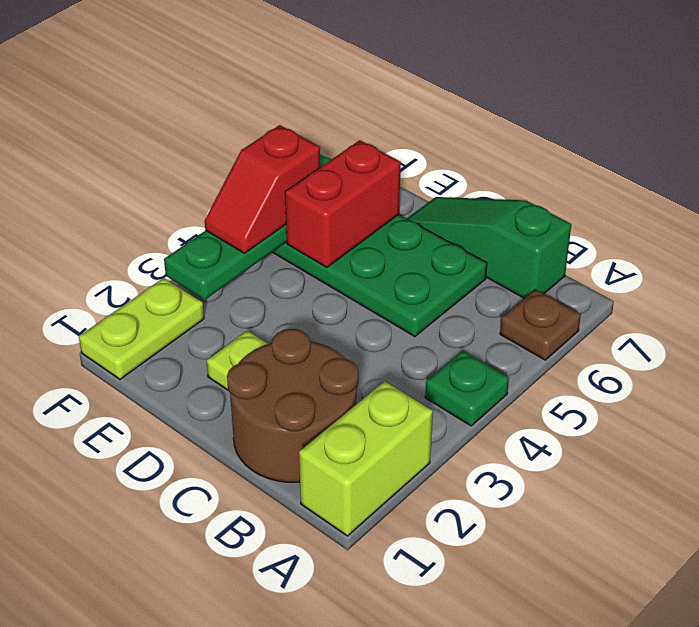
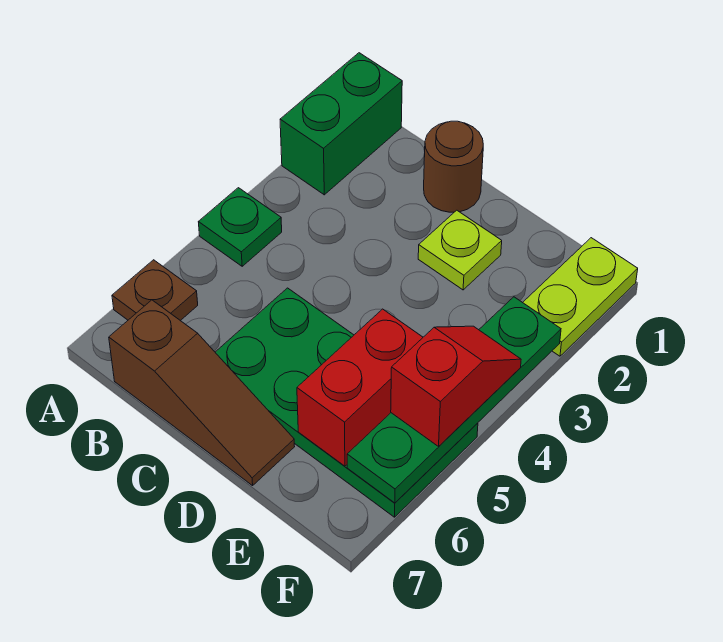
lime 1x2 brick [299,381,433,536] -> green 1x2 brick [280,53,402,195]
brown 2x2 round brick [227,329,358,482] -> brown 1x1 round brick [424,121,483,212]
green 1x3 slope [407,197,571,298] -> brown 1x3 slope [109,300,295,486]

